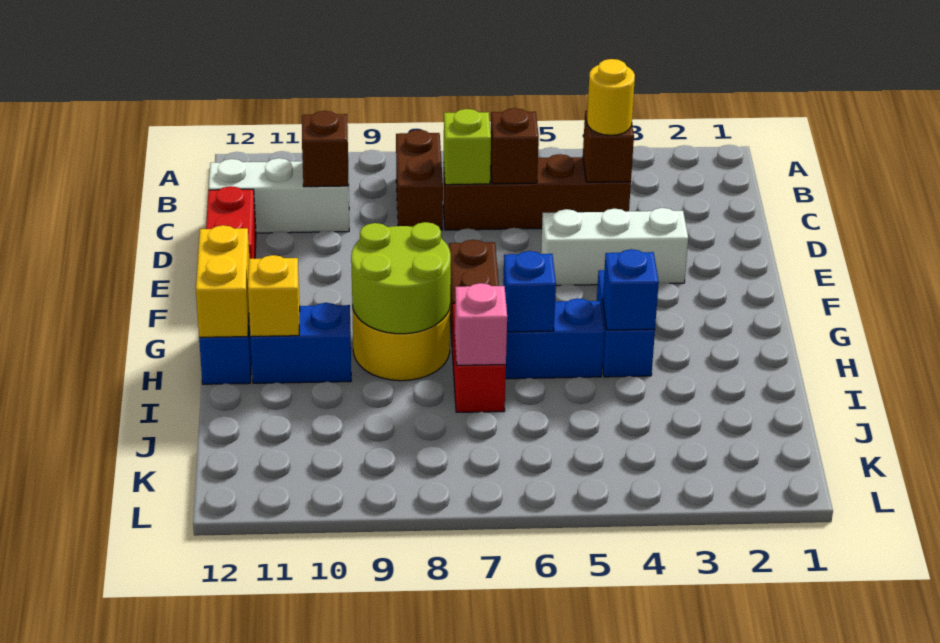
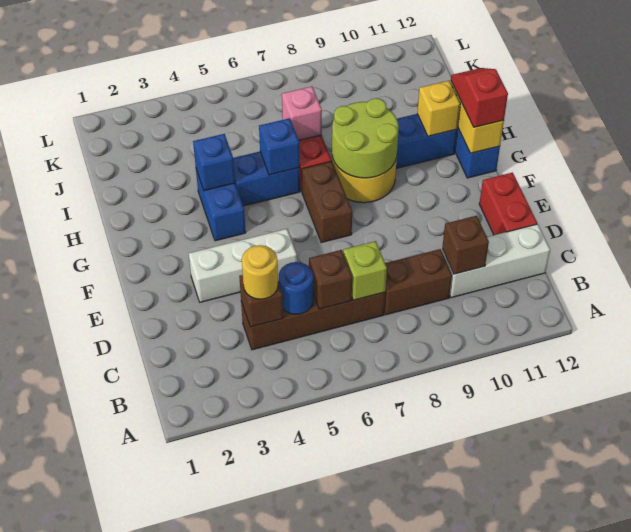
brown 1x2 brick [396,130,443,230] -> brown 1x2 brick turned to [384,249,452,315]
none -> blue 1x1 round brick [278,262,313,314]
none -> red 1x2 slope [451,68,508,127]

